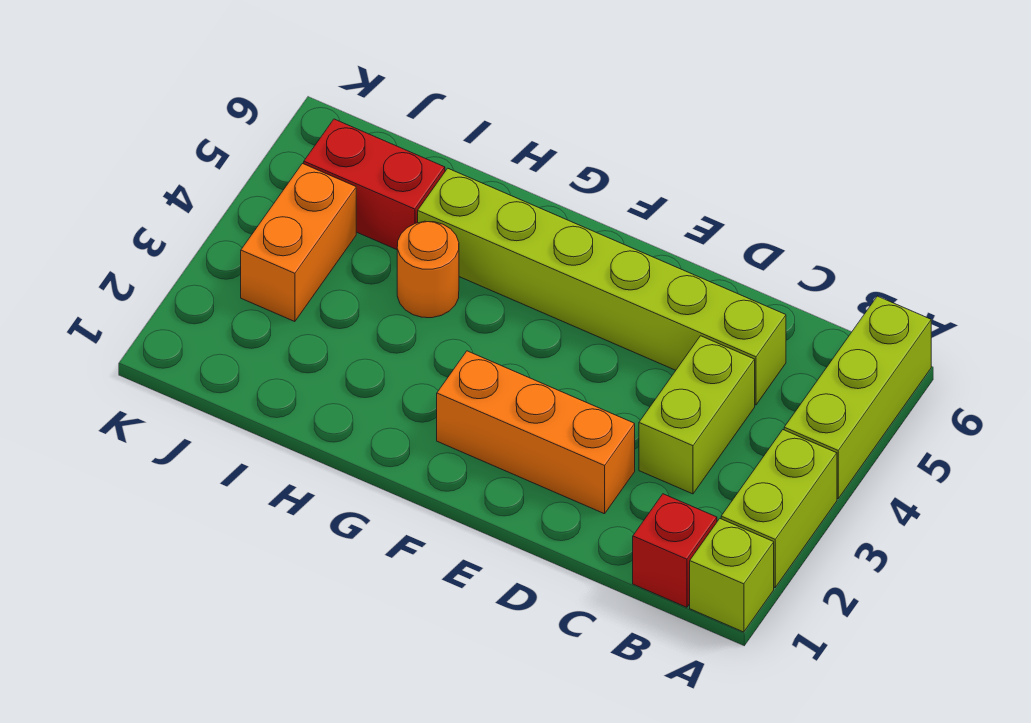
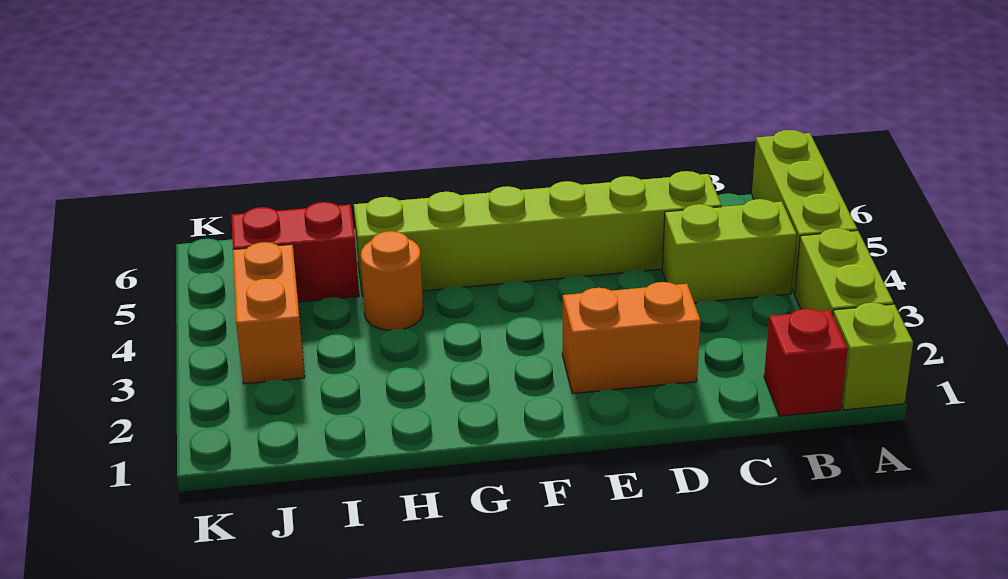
lime 1x2 brick [639,336,755,494] -> lime 1x2 brick turned to [662,199,796,303]
orange 1x3 brick [437,351,635,514] -> orange 1x2 brick [562,282,701,394]

